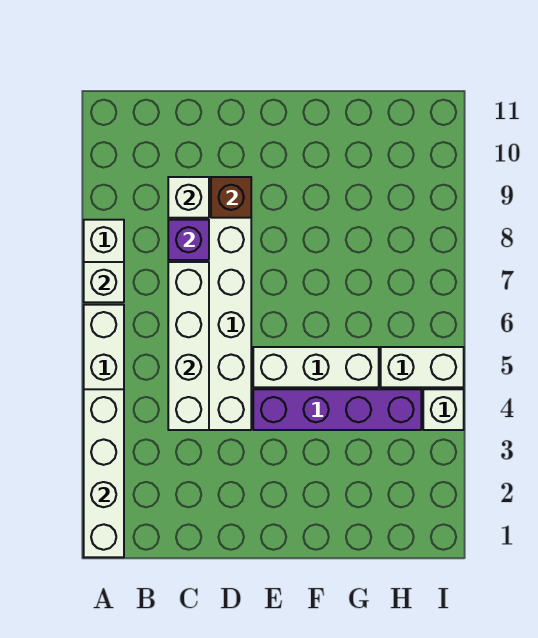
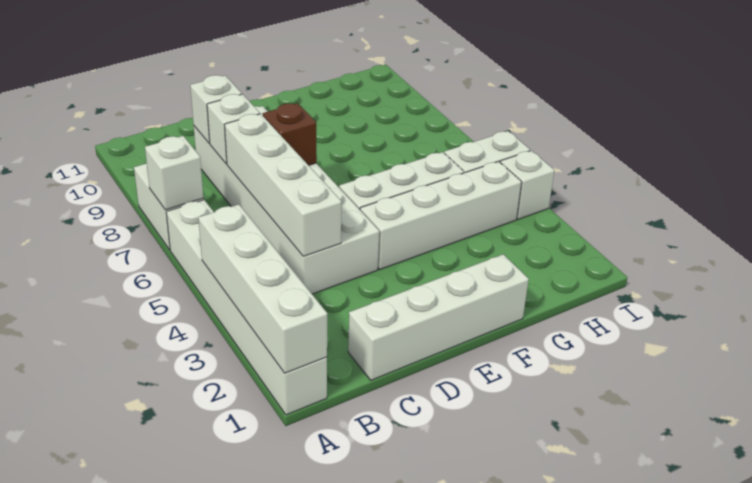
none -> white 1x4 brick [348,254,529,380]
purple 1x1 brick [168,220,209,260] -> white 1x1 brick [207,94,260,164]
brown 1x1 brick [211,177,251,218] -> brown 1x1 brick moved to [263,103,317,165]
purple 1x4 brick [253,389,421,430] -> white 1x4 brick [360,161,521,269]

